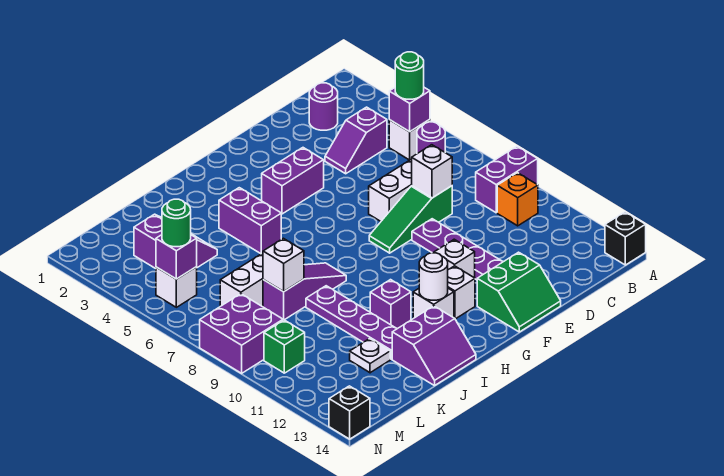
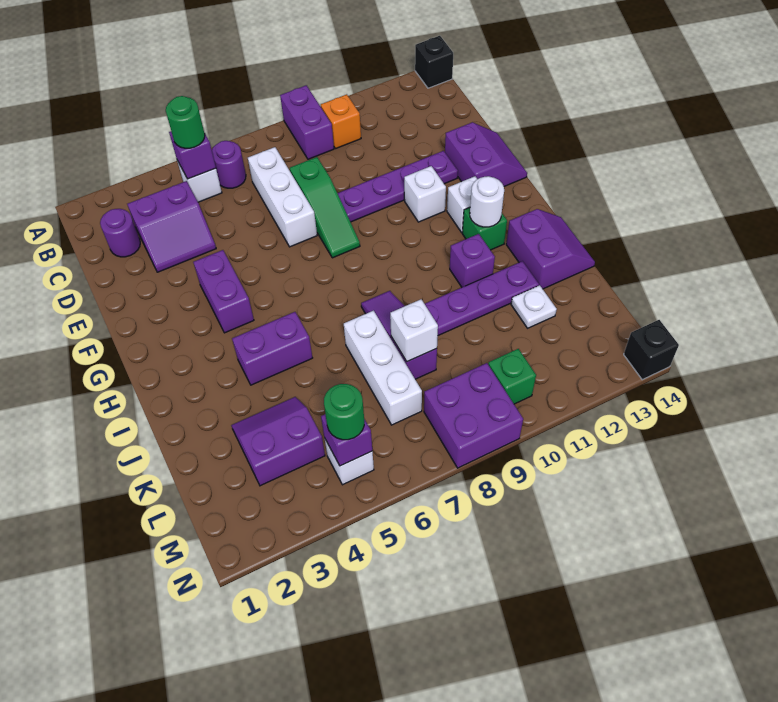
purple 1x2 slope [325,107,387,174] -> purple 2x2 slope [127,181,216,272]
white 1x1 brick [412,145,452,198] -> none
green 2x2 slope [477,252,561,332] -> purple 2x2 slope [445,122,527,186]
white 1x1 brick [413,288,454,318] -> green 1x1 brick [462,208,507,250]

